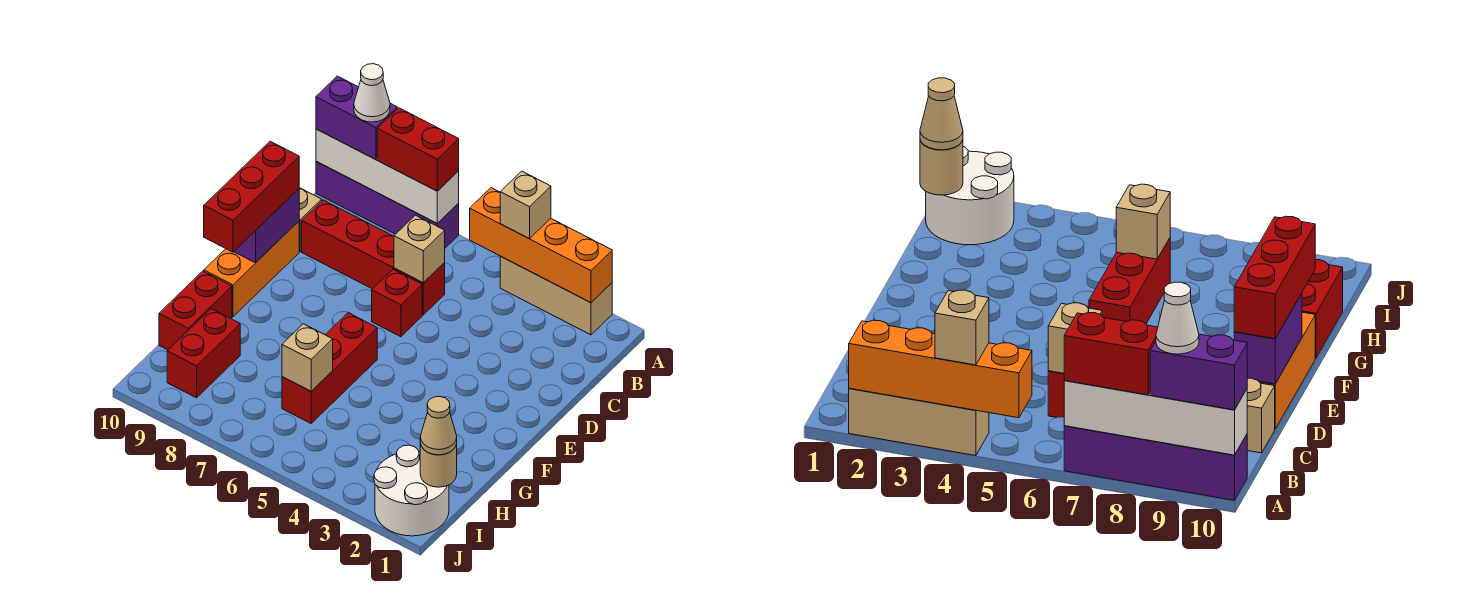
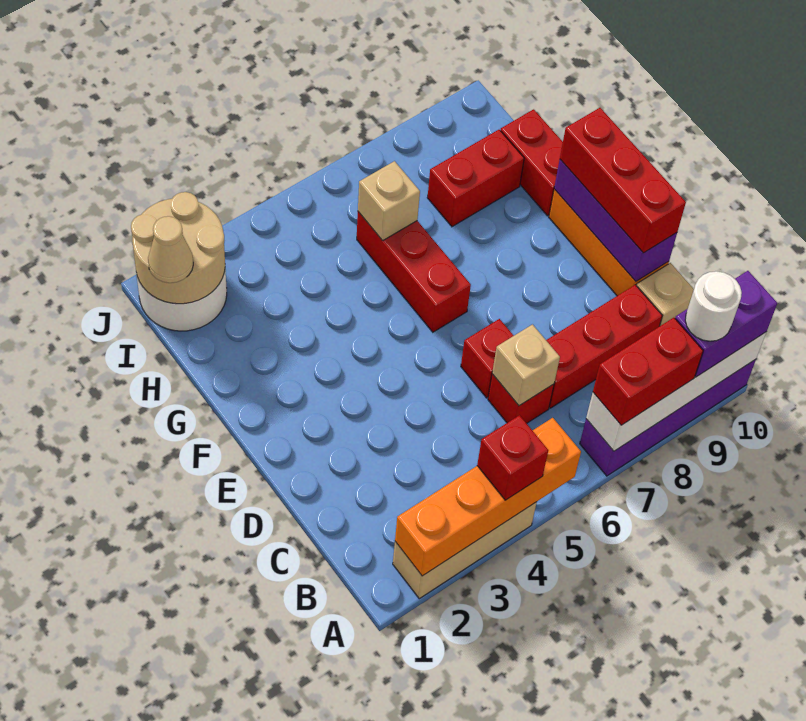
tan 1x1 brick [500,171,551,239] -> red 1x1 brick [477,415,548,500]
white 1x1 cone [354,64,390,122] -> white 1x1 round brick [685,271,742,341]
purple 1x2 brick [234,189,299,263] -> purple 1x3 brick [554,160,677,281]
red 1x2 brick [167,309,240,398] -> red 1x2 brick turned to [427,130,524,227]
tan 1x1 round brick [420,443,457,487] -> tan 2x2 round brick [131,192,225,304]

